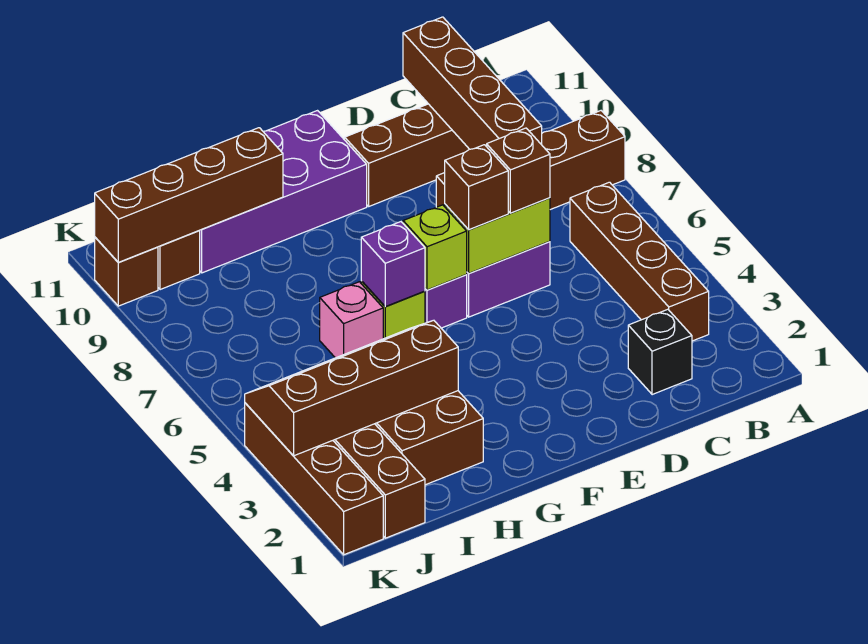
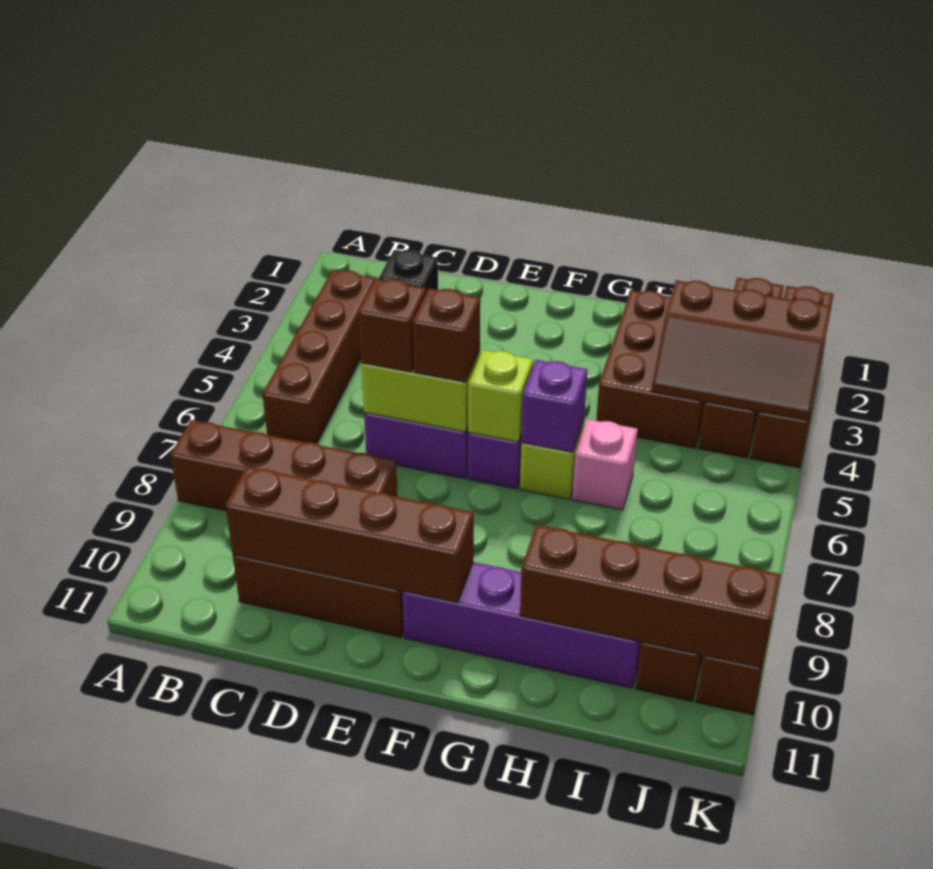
brown 1x4 brick [403,17,542,149] -> brown 1x4 brick turned to [225,466,474,603]
purple 2x4 brick [200,111,367,273] -> purple 1x4 brick [402,562,641,688]
brown 2x4 slope [245,320,458,456] -> brown 2x3 slope [651,280,832,421]

